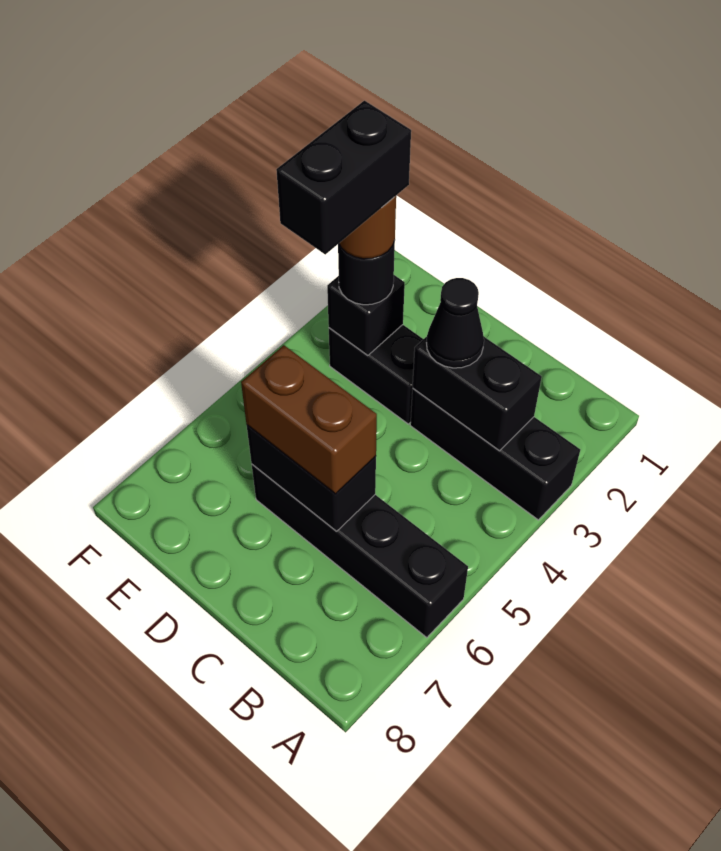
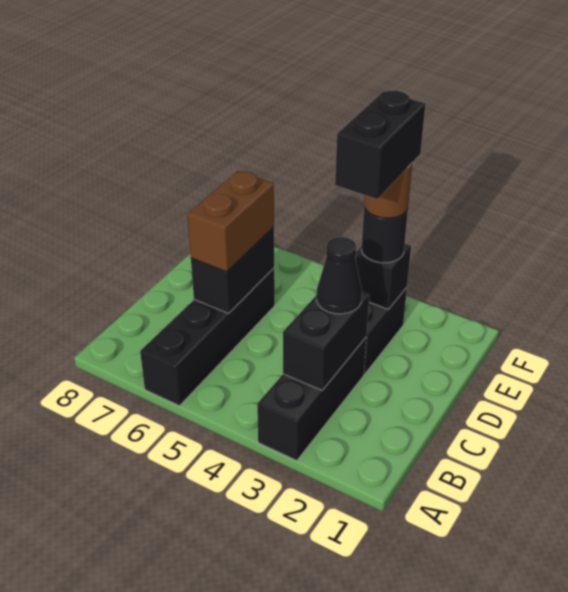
black 1x2 brick [276,101,411,254] -> black 1x2 brick turned to [335,91,426,199]

